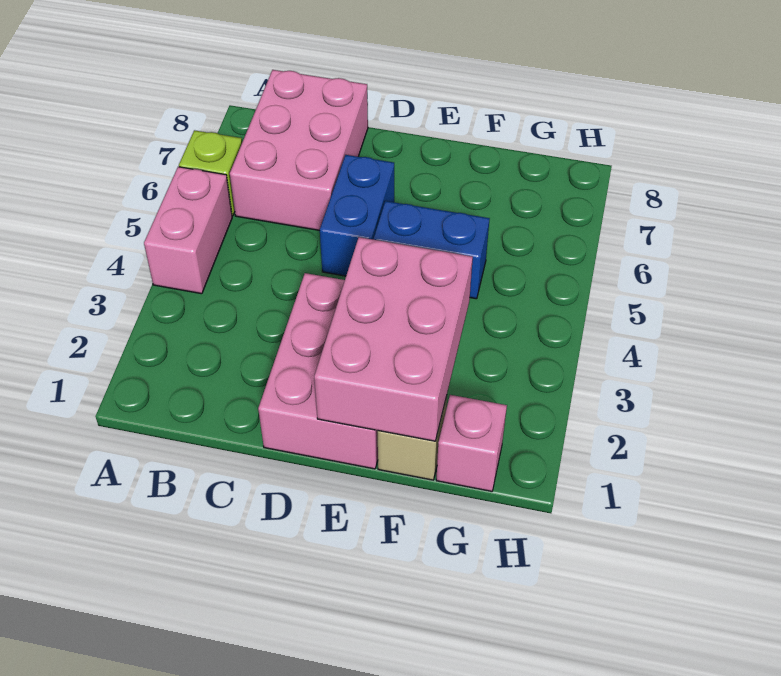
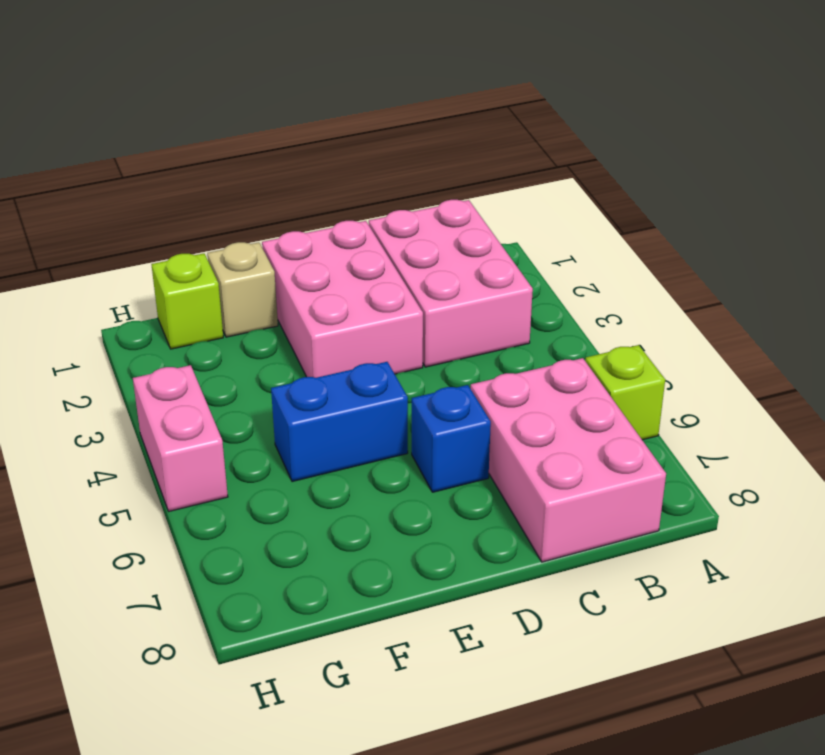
pink 1x2 brick [144,167,232,294] -> pink 1x2 brick moved to [133,365,228,511]
blue 1x2 brick [320,155,394,276] -> blue 1x1 brick [412,385,491,492]
pink 2x3 brick [314,237,473,441] -> pink 2x3 brick moved to [369,200,533,367]
pink 1x1 brick [436,395,507,491] -> lime 1x1 brick [151,253,223,349]

